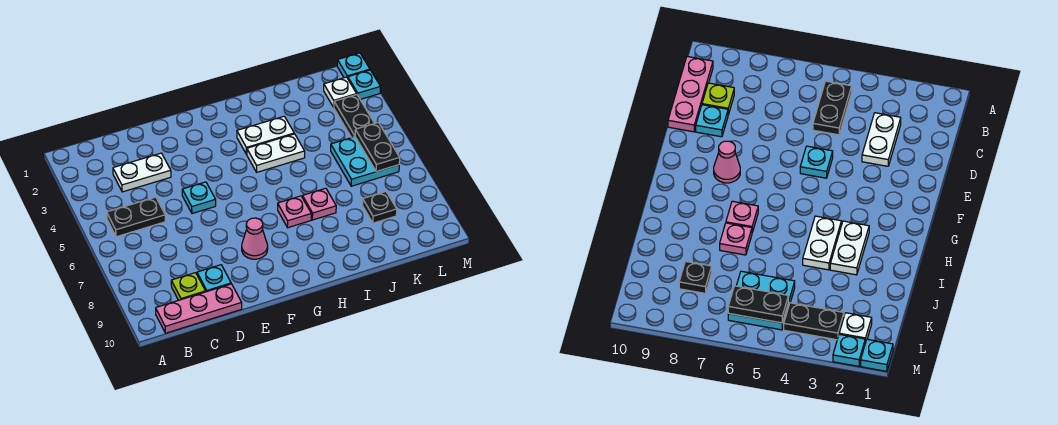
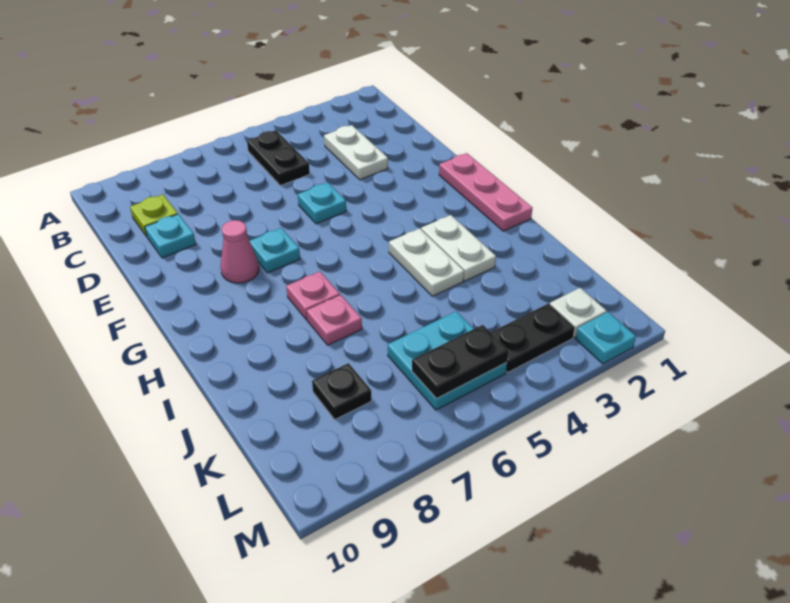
pink 1x3 plate [156,284,242,333] -> pink 1x3 plate moved to [439,153,532,231]
cyan 1x1 plate [337,53,370,78] -> cyan 1x1 plate moved to [249,228,300,273]

